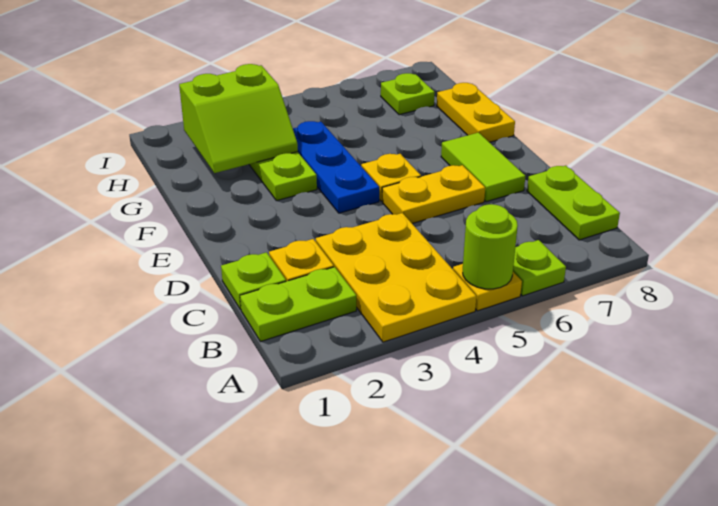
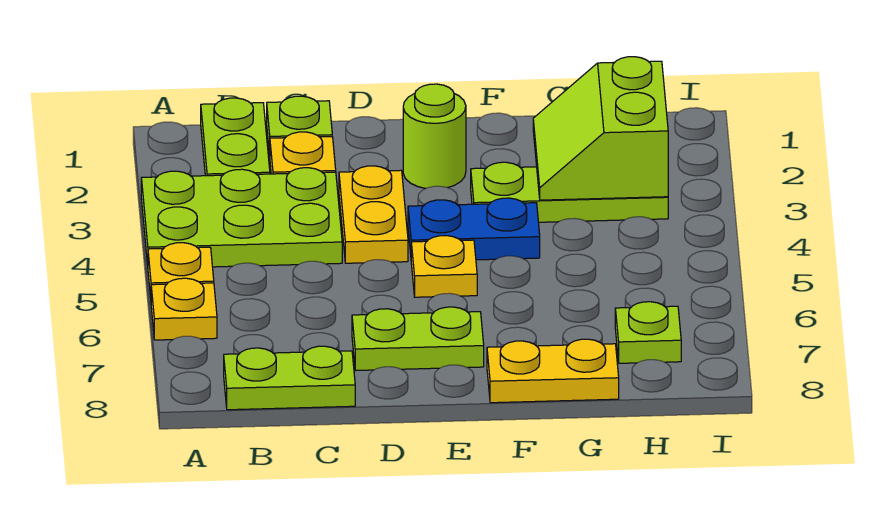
yellow 2x3 plate [316,213,476,342] -> lime 2x3 plate [141,168,342,267]
lime 1x1 round brick [463,204,518,289] -> lime 1x1 round brick moved to [403,84,466,189]
lime 1x1 plate [513,240,566,296] -> yellow 1x1 plate [151,278,217,340]
yellow 1x2 plate [382,165,485,224] -> yellow 1x2 plate moved to [339,166,408,263]
lime 1x2 tile [441,133,525,202] -> lime 1x2 plate [352,307,484,371]
blue 1x3 plate [293,121,379,213] -> blue 1x2 plate [408,198,540,260]

